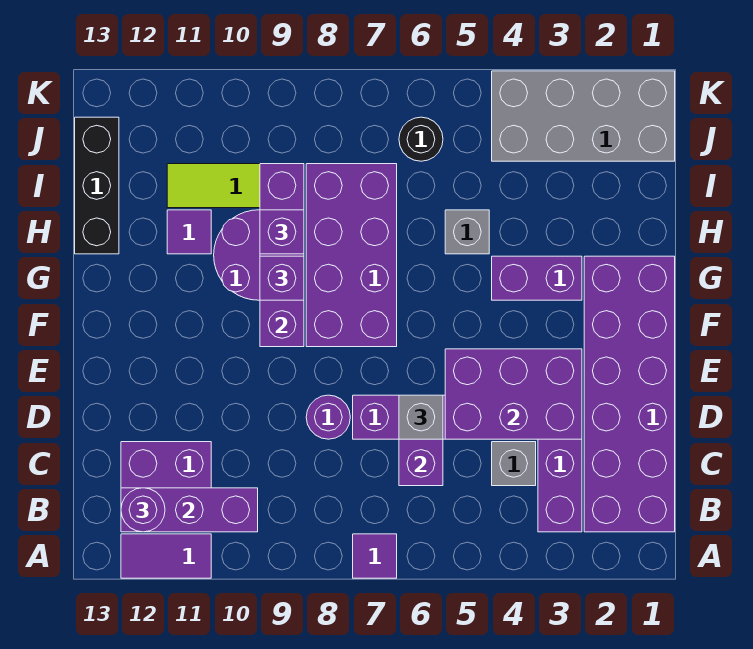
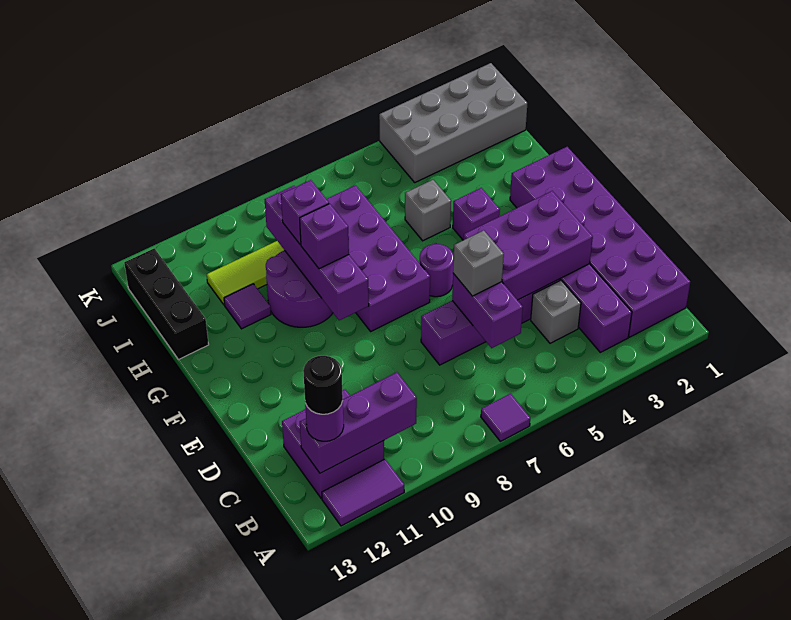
purple 1x1 round brick [306,395,350,439] -> purple 1x1 round brick moved to [420,244,454,297]
purple 1x2 brick [492,256,582,300] -> purple 1x1 brick [453,188,500,240]
black 1x1 round brick [399,117,443,161] -> black 1x1 round brick moved to [303,356,343,414]

